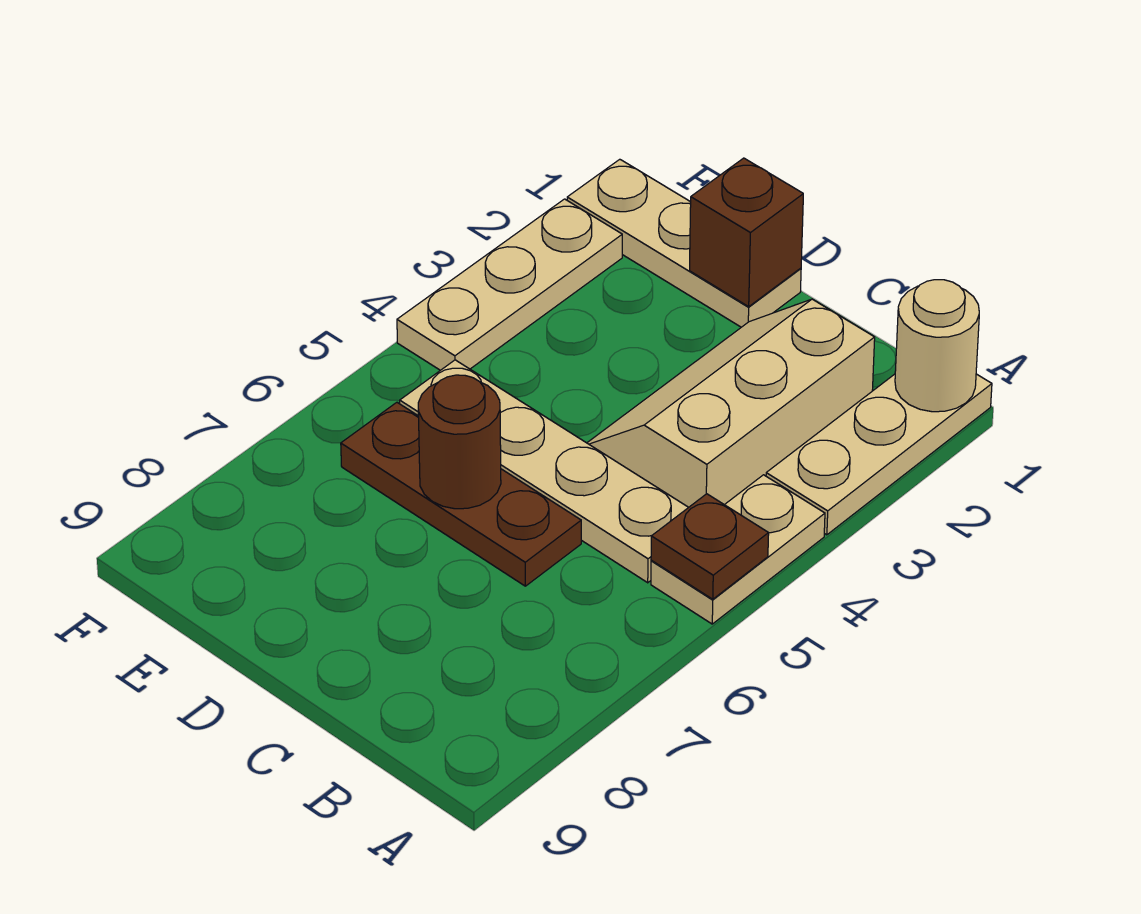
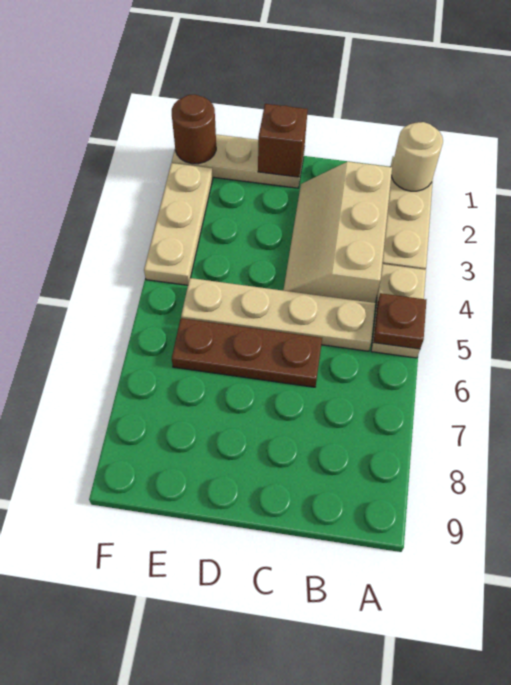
brown 1x1 round brick [418,375,501,509] -> brown 1x1 round brick moved to [172,94,216,164]

